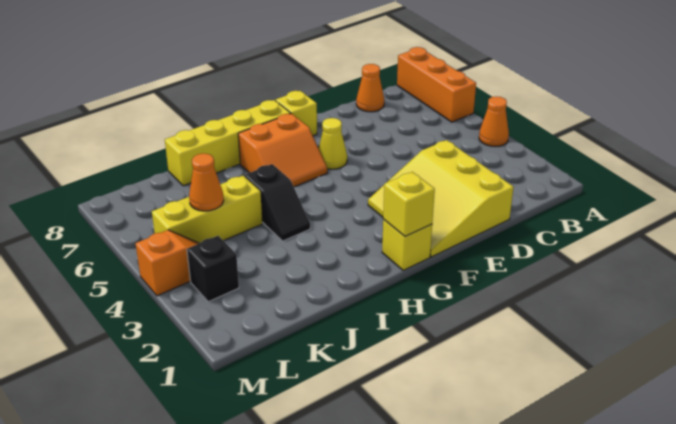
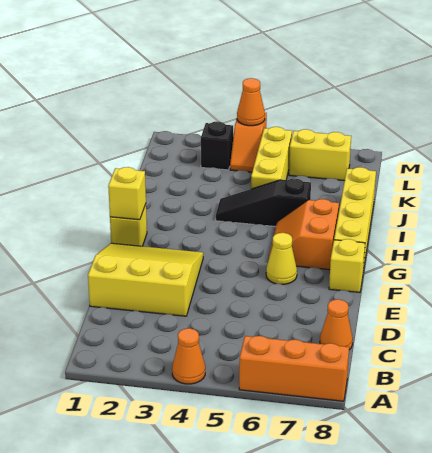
black 1x2 slope [244,164,310,241] -> black 1x3 slope [216,179,311,227]
orange 1x1 cone [189,153,224,211] -> orange 1x1 cone moved to [237,78,265,126]
none -> yellow 1x2 brick [289,129,351,181]

